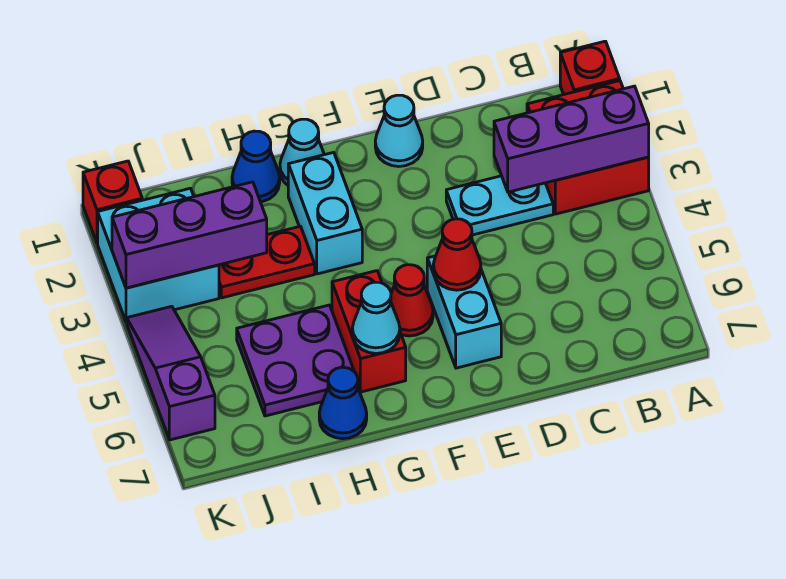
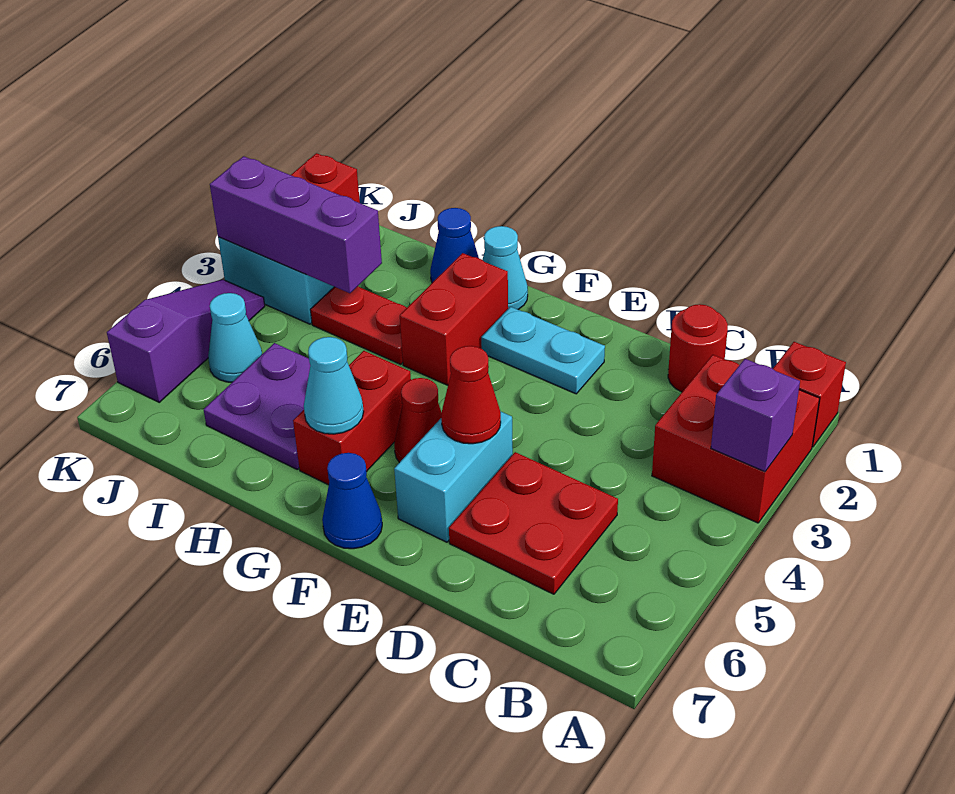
purple 1x3 brick [494,86,649,192] -> purple 1x1 brick [711,359,800,472]
none -> red 1x1 round brick [668,304,728,392]
cyan 1x2 plate [446,176,553,235] -> cyan 1x2 plate moved to [481,307,605,394]
none -> red 2x2 plate [449,452,618,594]
cyan 1x1 cone [375,95,423,167] -> cyan 1x1 cone moved to [208,293,262,382]
cyan 1x2 brick [288,152,362,274] -> red 1x2 brick [400,253,508,385]
blue 1x1 cone [319,367,367,439] -> blue 1x1 cone moved to [322,453,382,549]

